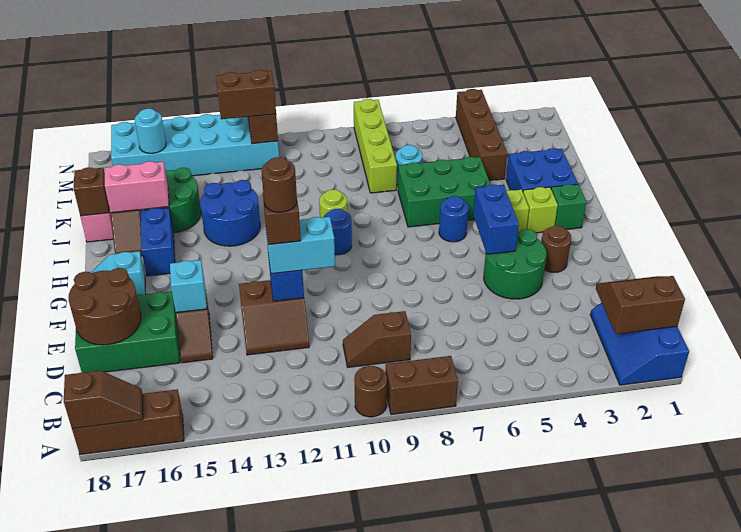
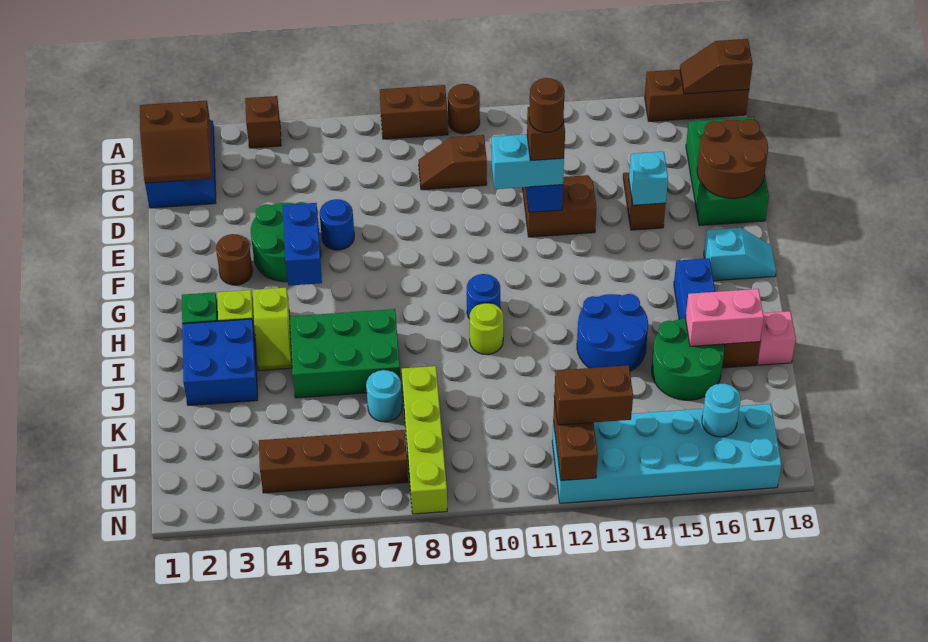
brown 1x2 slope [343,311,411,367] -> brown 1x2 slope turned to [419,135,487,190]
green 2x3 brick [75,291,180,373] -> green 2x3 brick turned to [686,117,769,226]
blue 1x1 round brick [439,196,468,242] -> blue 1x1 round brick moved to [320,199,354,250]
brown 1x1 brick [74,167,109,216] -> brown 1x1 brick moved to [245,96,281,148]
brown 1x4 brick [456,89,507,181] -> brown 1x4 brick turned to [259,430,408,493]

